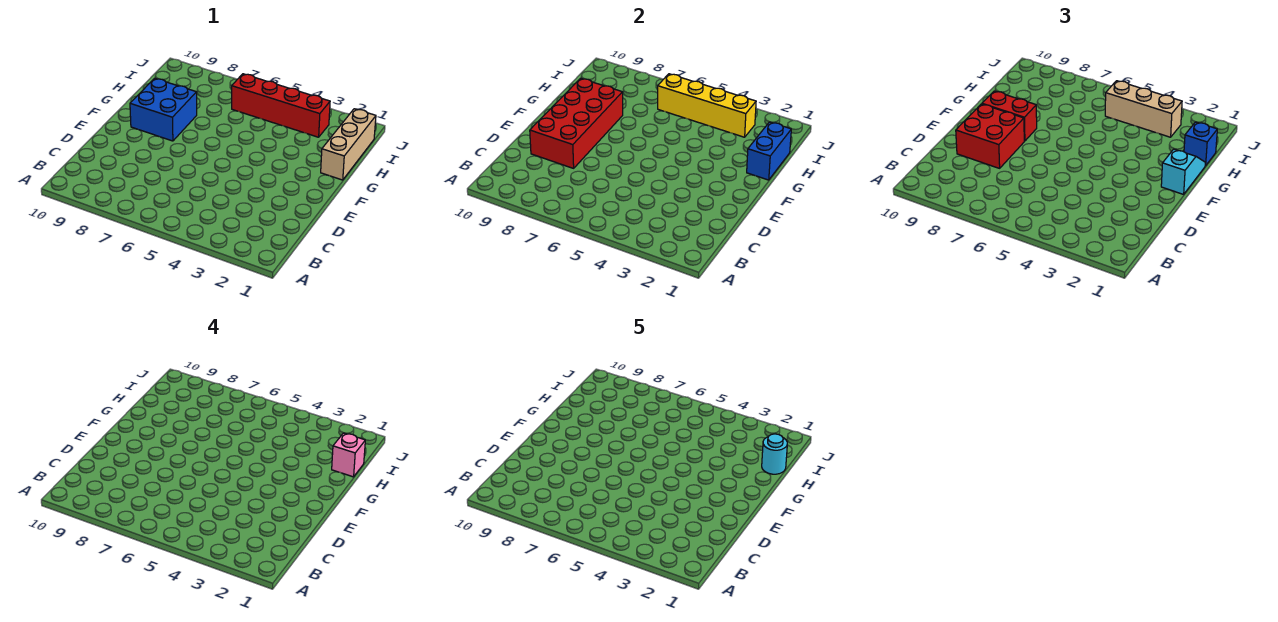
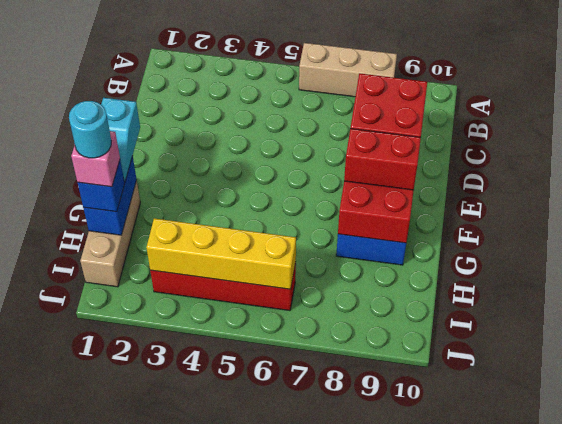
tan 1x3 brick [1105,81,1182,137] -> tan 1x3 brick moved to [299,43,397,97]

